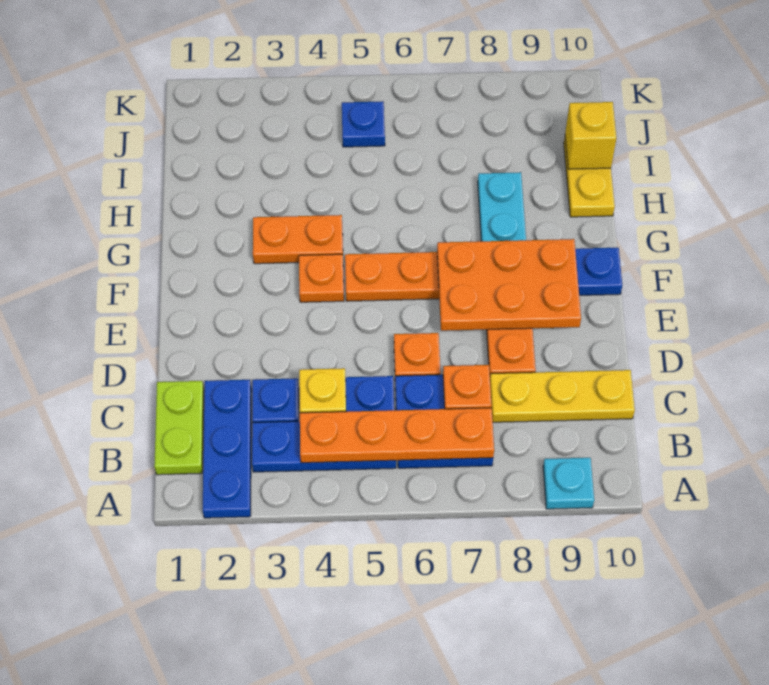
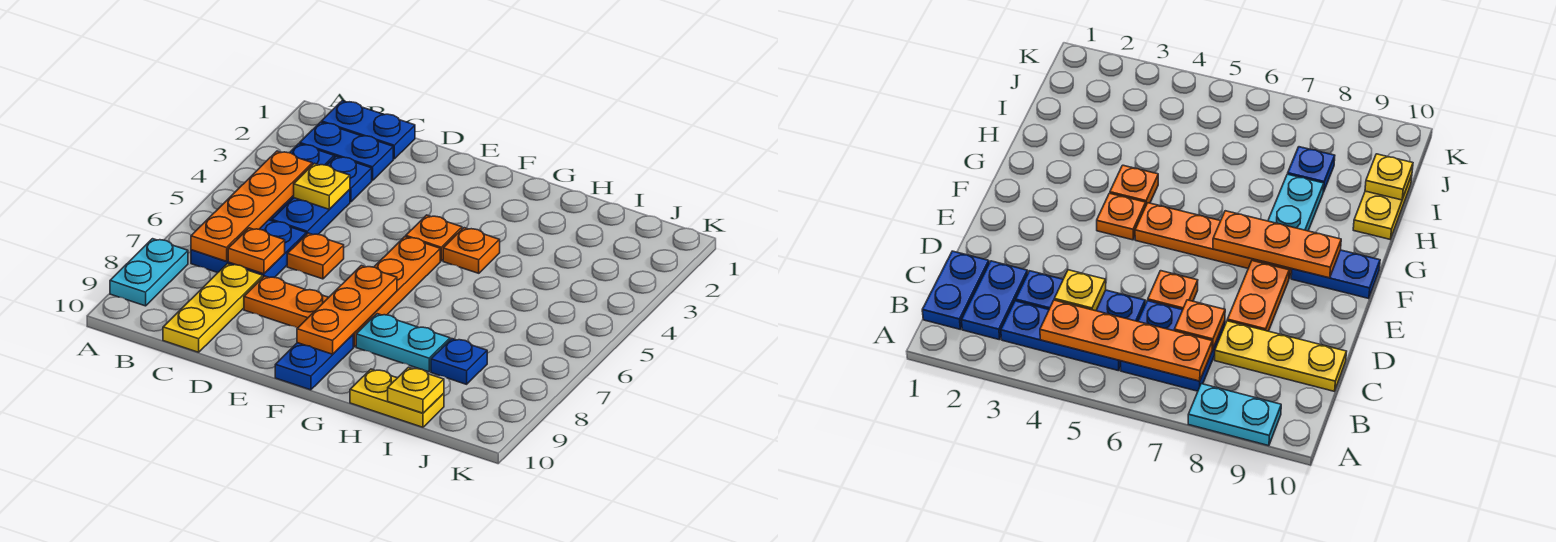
blue 1x3 plate [203,380,251,518] -> blue 1x2 plate [300,122,393,180]
cyan 1x1 plate [543,458,594,509] -> cyan 1x2 plate [110,239,188,306]
lime 1x2 plate [154,381,204,475] -> blue 1x2 plate [321,101,415,159]
orange 2x3 plate [437,239,581,331] -> orange 1x3 plate [297,265,397,354]
orange 1x2 plate [253,215,343,264] -> orange 1x1 plate [443,228,500,273]
yellow 1x1 brick [565,102,616,169] -> yellow 1x1 plate [388,367,444,413]
blue 1x1 plate [342,101,385,147] -> blue 1x1 plate moved to [431,339,487,384]

